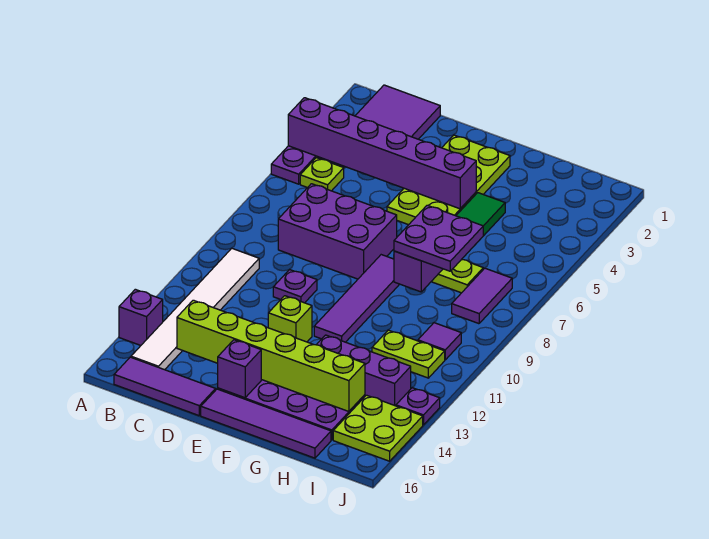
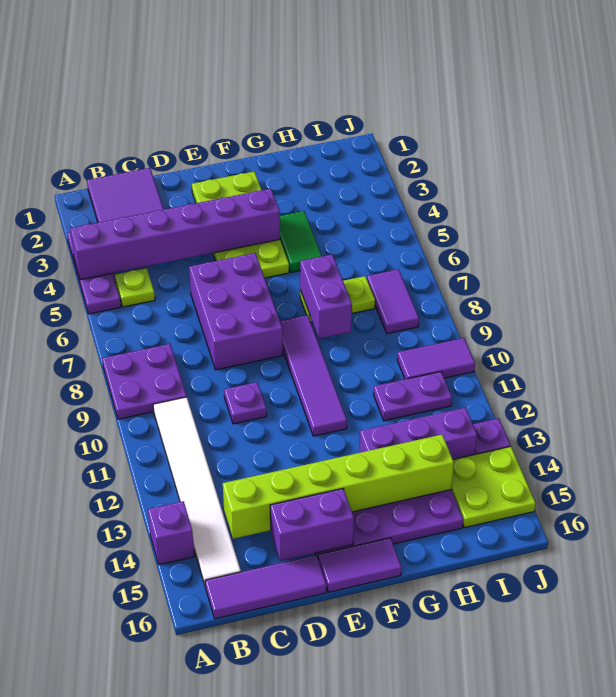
purple 2x3 brick [278,184,397,279] -> purple 2x3 brick turned to [189,253,283,370]
lime 1x1 brick [268,296,312,342] -> none
purple 1x1 brick [218,340,261,398] -> purple 1x2 brick [270,489,354,561]
purple 1x4 tile [201,389,331,458] -> purple 1x2 tile [318,538,401,592]
purple 2x2 plate [394,205,483,271] -> purple 2x2 plate moved to [102,344,187,419]
lime 1x2 plate [372,330,445,378] -> purple 1x2 plate [374,372,452,421]
purple 1x1 tile [418,323,461,360] -> purple 1x2 tile [397,338,475,379]

